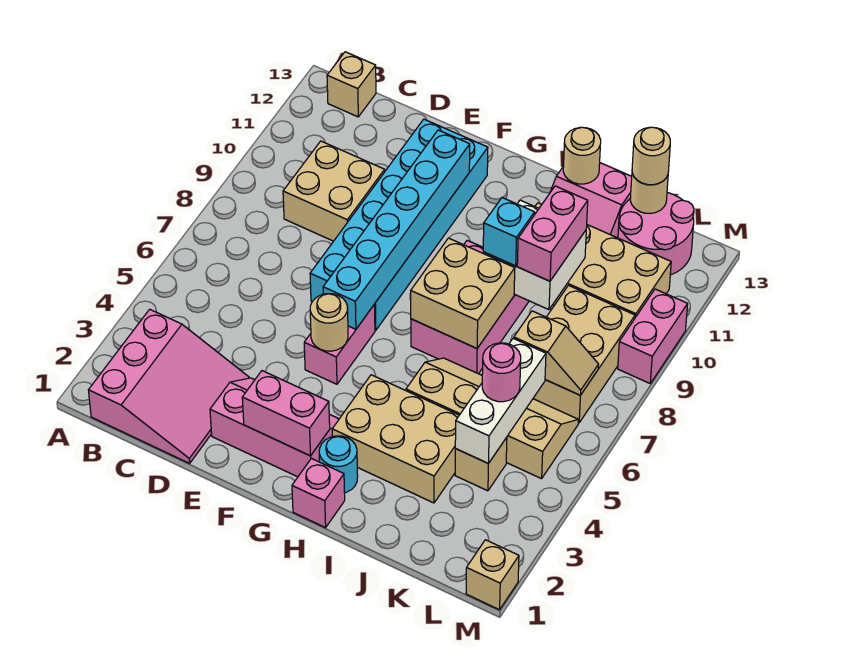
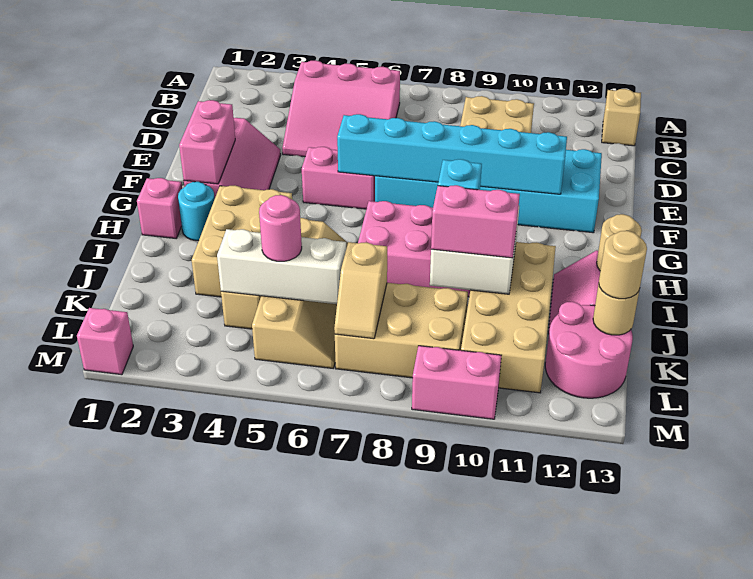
pink 3x3 slope [88,309,249,463] -> pink 3x3 slope moved to [282,60,400,157]
tan 1x1 round brick [310,294,348,351] -> none
tan 2x2 brick [411,238,515,348] -> none
tan 1x1 brick [466,540,519,610] -> pink 1x1 brick [77,308,133,375]

